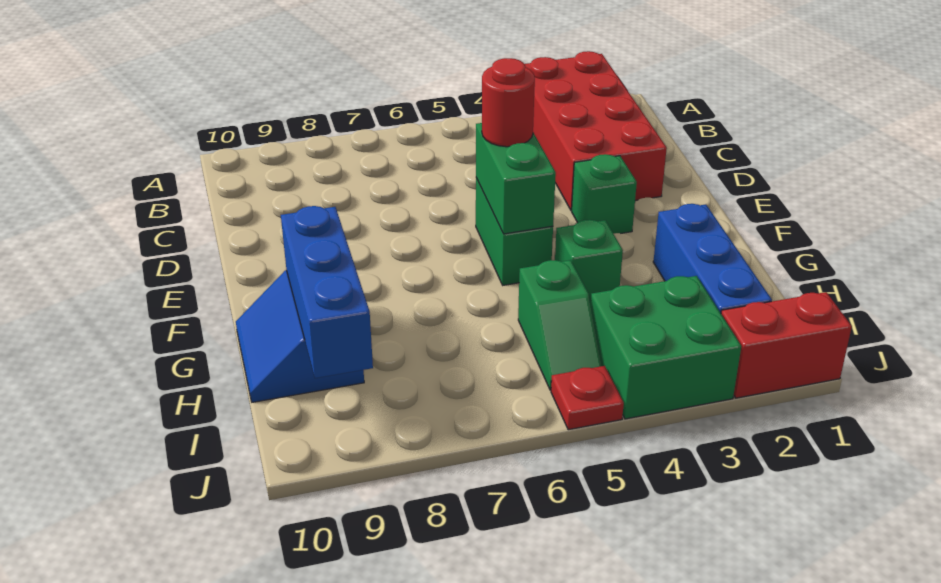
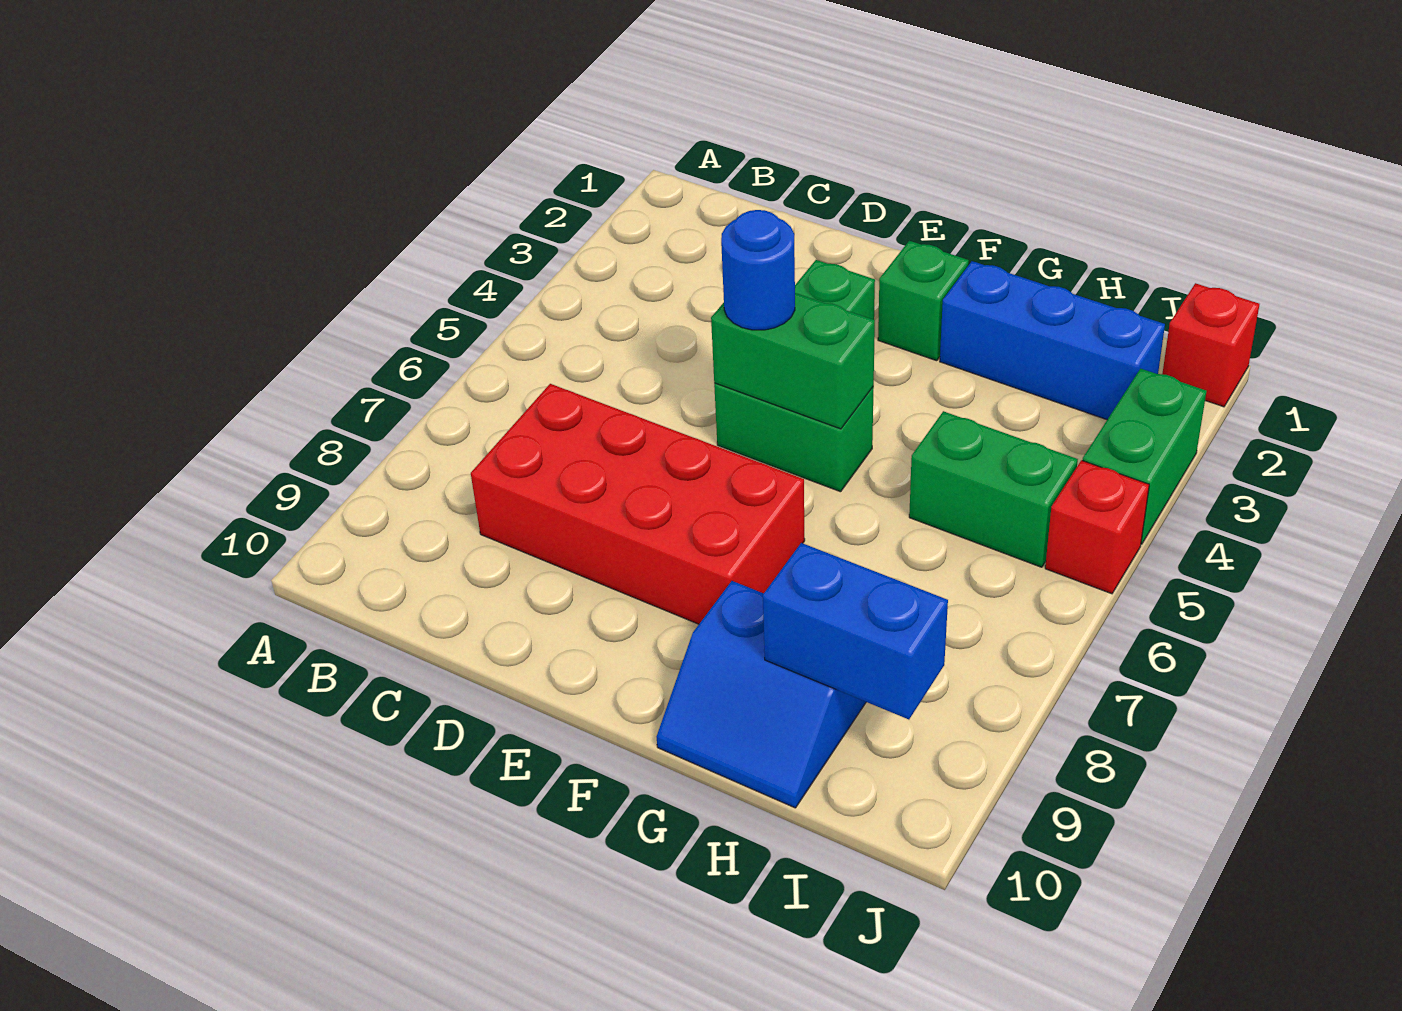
red 2x4 brick [525,51,667,210] -> red 2x4 brick moved to [471,384,805,624]
red 1x1 round brick [482,58,535,147] -> blue 1x1 round brick [721,210,795,330]
green 1x1 brick [555,220,623,304] -> green 1x1 brick moved to [878,241,969,361]
blue 1x3 brick [281,206,373,378] -> blue 1x2 brick [763,543,948,719]
green 1x2 slope [518,260,602,390] -> green 1x2 brick [909,411,1078,567]
green 2x2 brick [591,276,741,419] -> green 1x2 brick [1082,369,1207,544]
red 1x2 brick [721,292,852,398] -> red 1x1 brick [1162,283,1259,407]
red 1x1 plate [551,366,624,430] -> red 1x1 brick [1045,460,1149,594]

